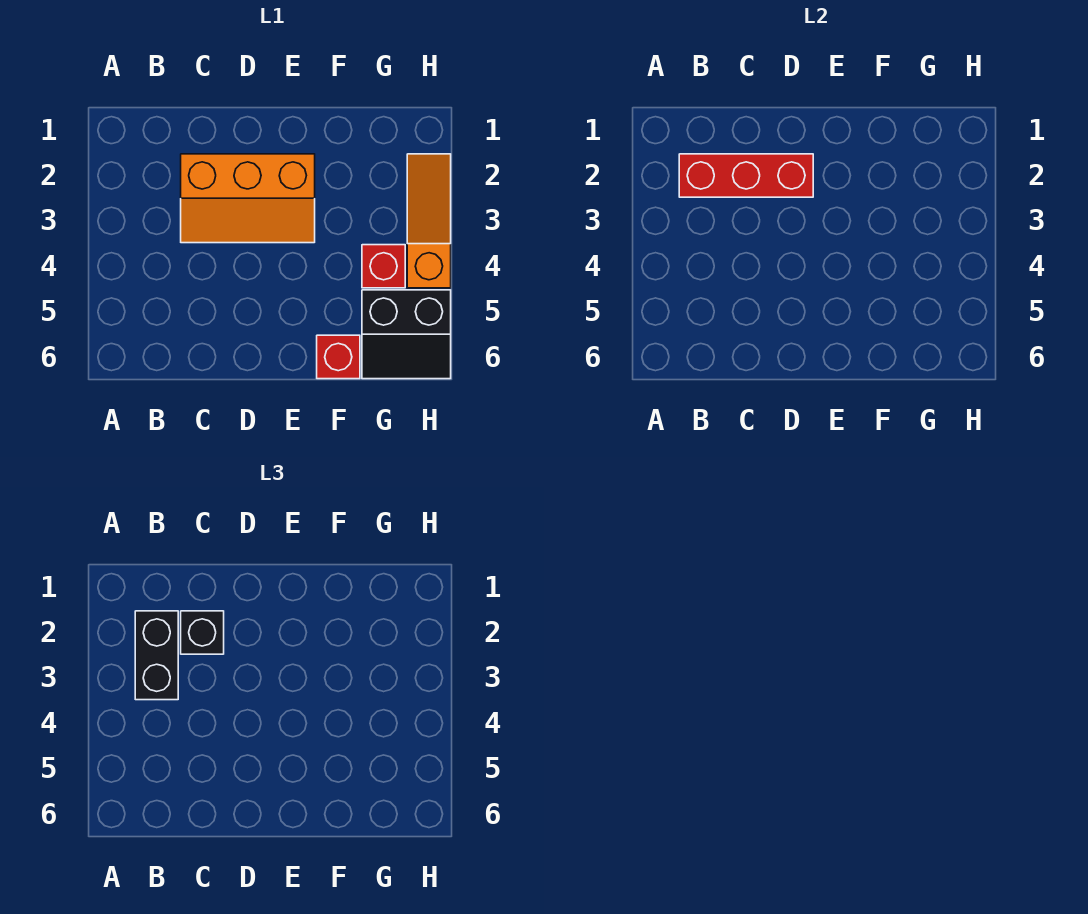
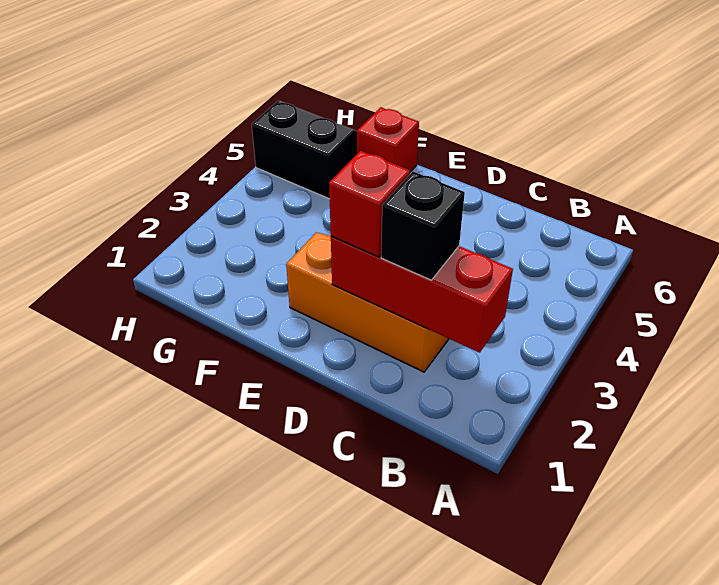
black 1x2 brick [135,611,178,700] -> none
red 1x1 brick [362,245,405,288] -> red 1x1 brick moved to [329,151,410,257]
orange 1x3 slope [407,154,451,288] -> none

